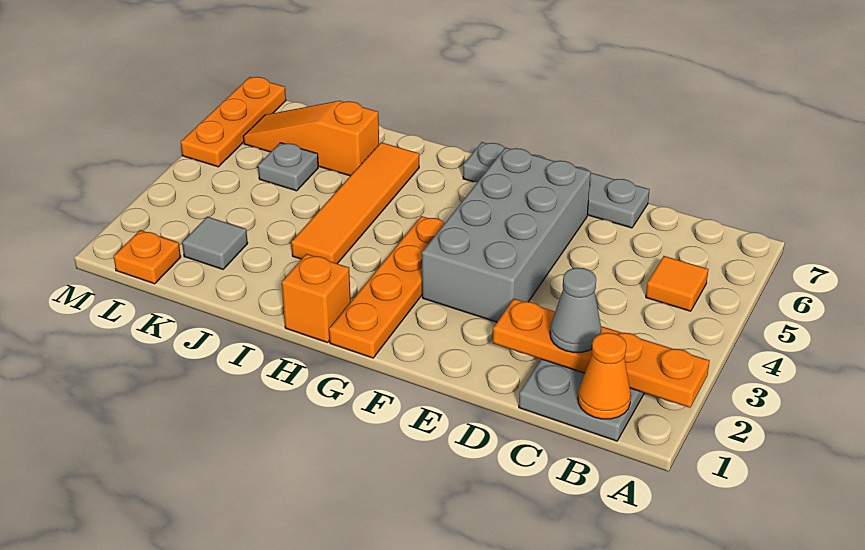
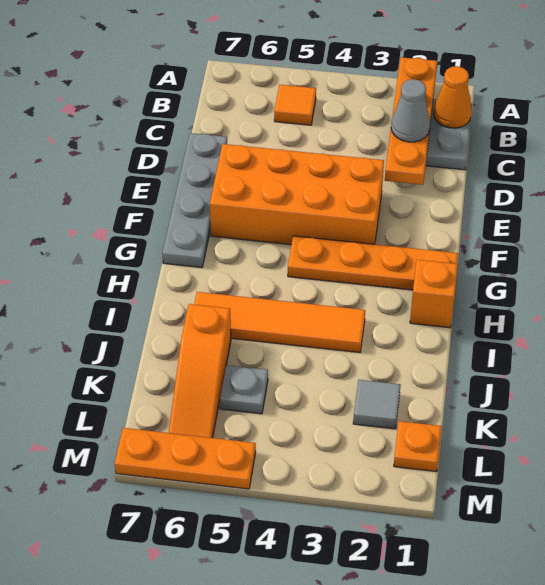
grey 2x4 brick [422,147,591,322] -> orange 2x4 brick [210,144,384,244]

